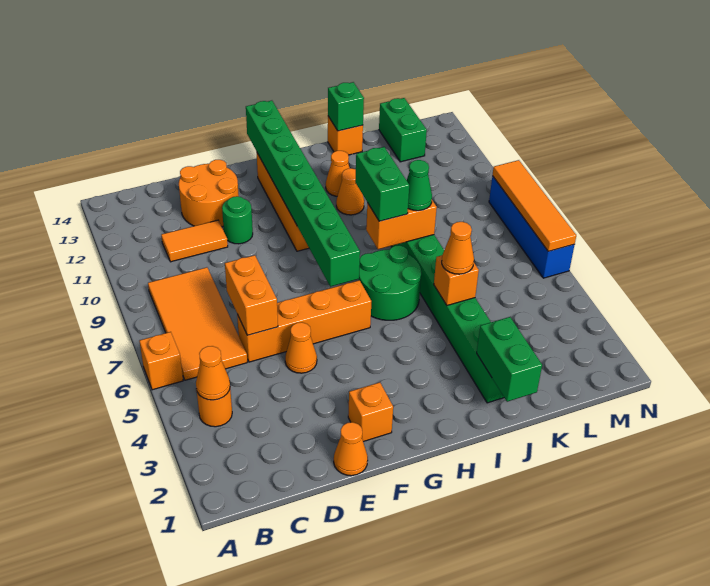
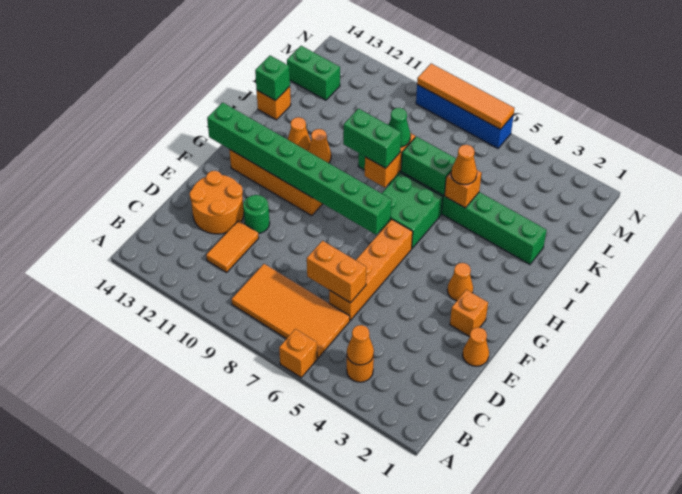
orange 1x1 cone [285,322,317,373] -> orange 1x1 cone moved to [447,263,473,301]
green 2x2 round brick [358,245,421,320] -> green 2x2 brick [381,173,443,248]
green 1x2 brick [477,317,542,402] -> green 1x2 brick moved to [401,137,456,195]

